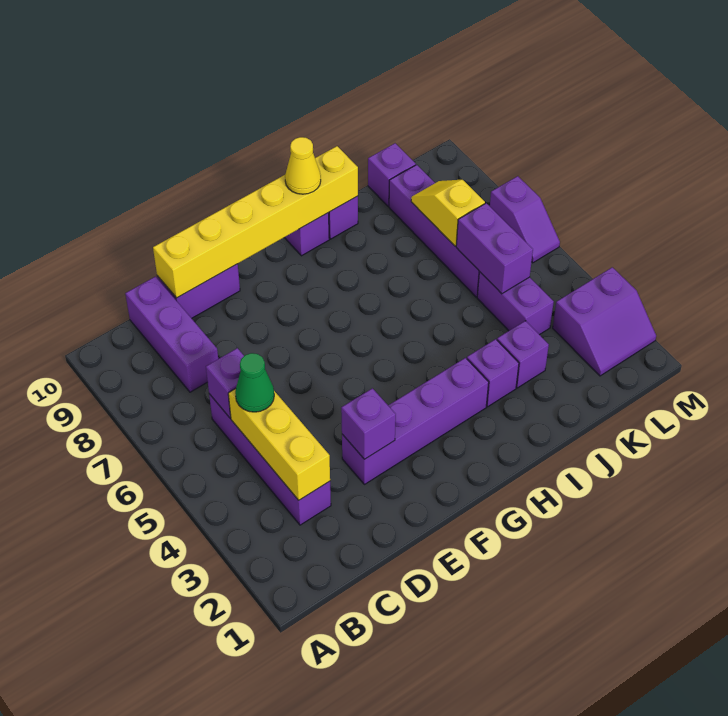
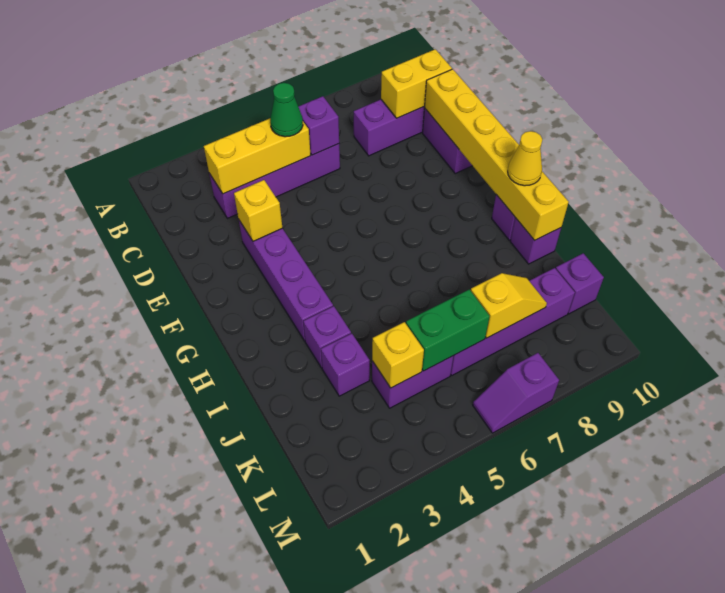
none -> yellow 1x2 brick [381,49,452,118]
purple 1x1 brick [341,388,396,459] -> yellow 1x1 brick [234,180,282,241]
none -> yellow 1x1 brick [372,322,424,388]
purple 1x2 brick [456,203,533,294] -> green 1x2 brick [406,289,490,371]
purple 2x2 slope [553,267,656,376] -> none

